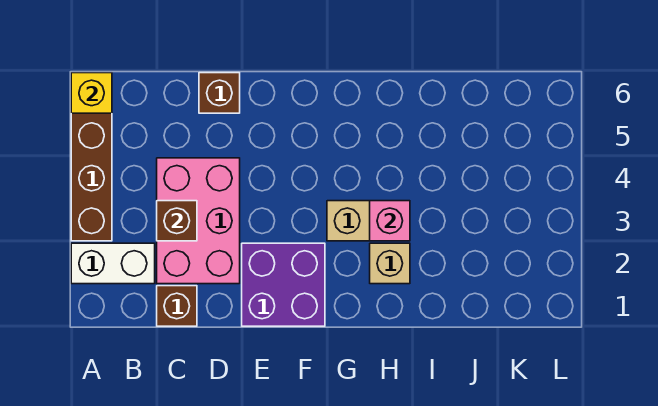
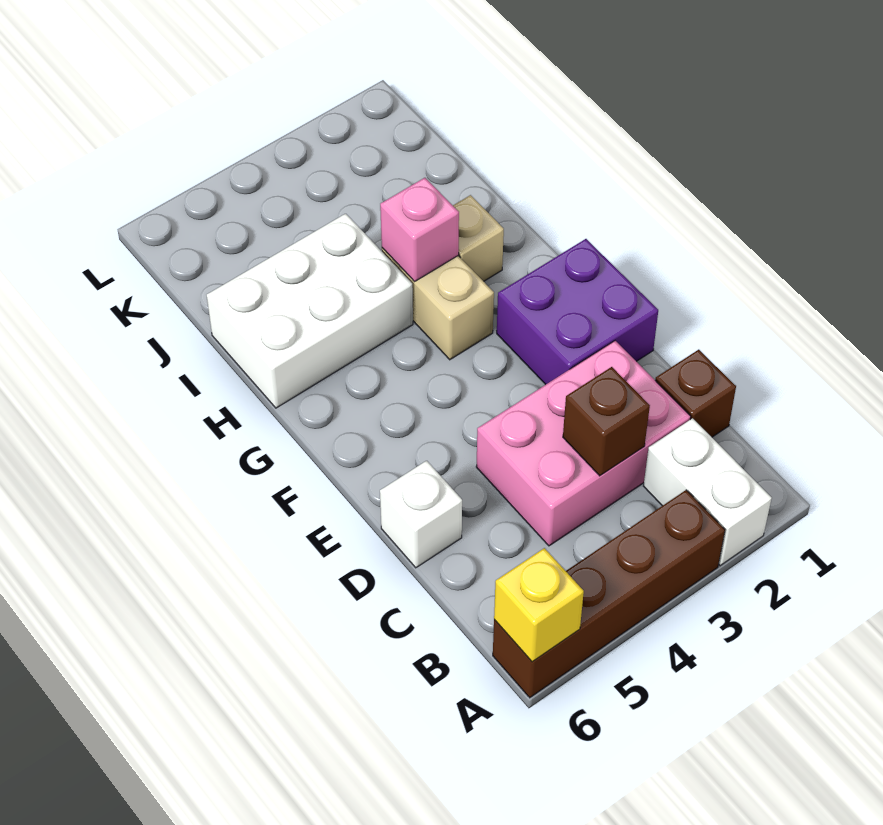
brown 1x1 brick [199,73,240,113] -> white 1x1 brick [380,461,462,568]
none -> white 2x3 brick [207,214,413,408]

